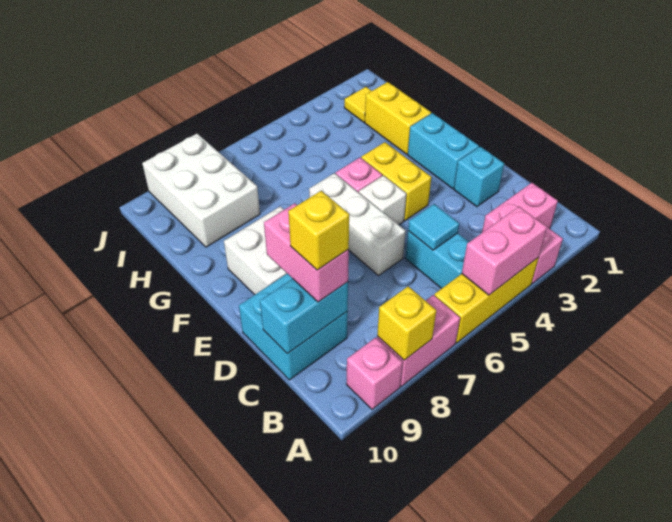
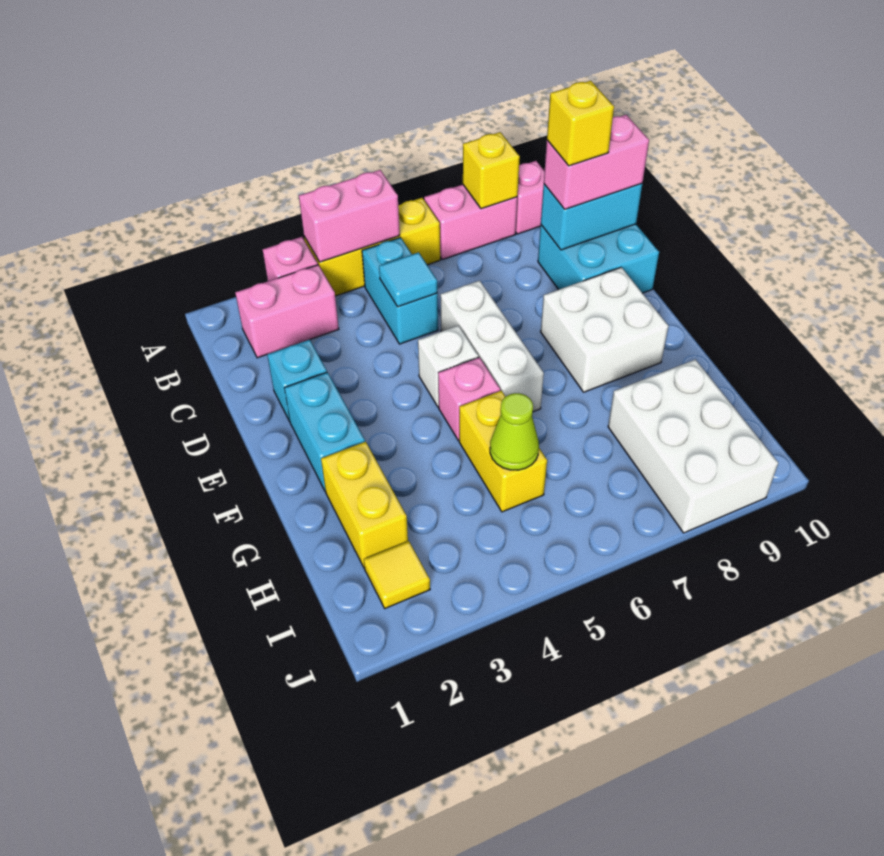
pink 1x2 brick [264,203,349,302] -> pink 1x2 brick turned to [544,115,649,209]
yellow 1x2 brick [361,142,431,221] -> yellow 1x2 brick moved to [459,391,547,512]
none -> lime 1x1 cone [490,393,539,470]

